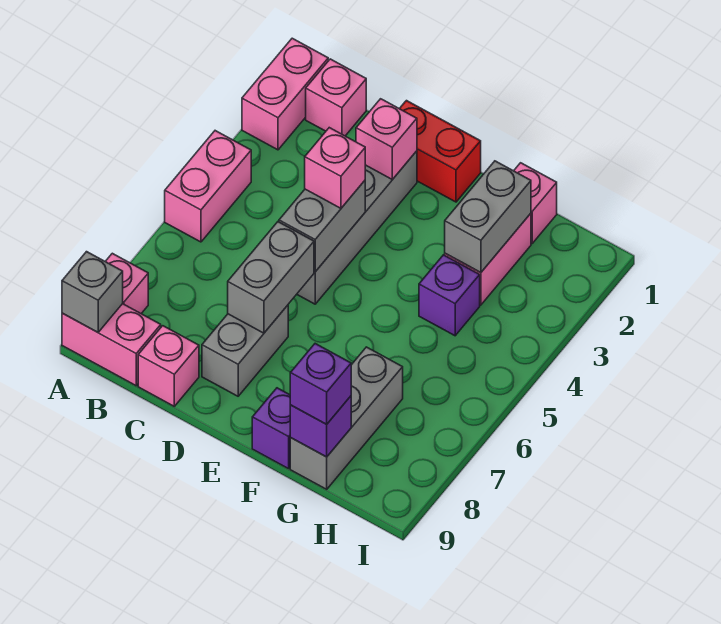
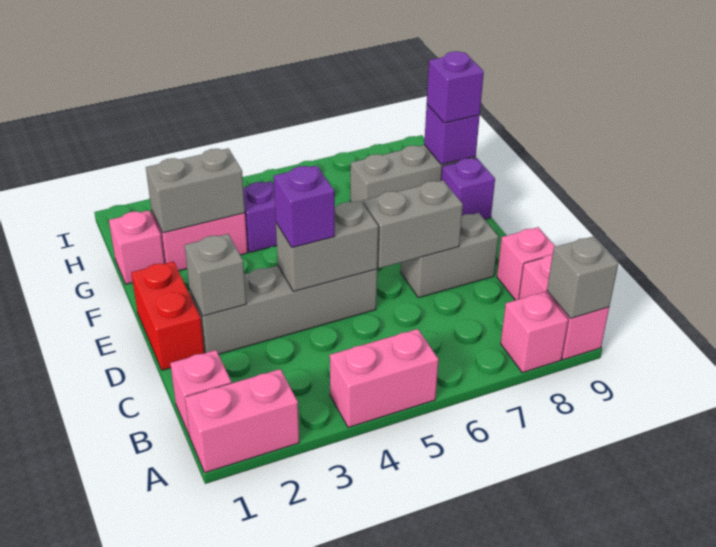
pink 1x1 brick [356,99,417,180] -> grey 1x1 brick [185,234,246,316]
pink 1x1 brick [305,128,365,208] -> purple 1x1 brick [274,165,335,248]

